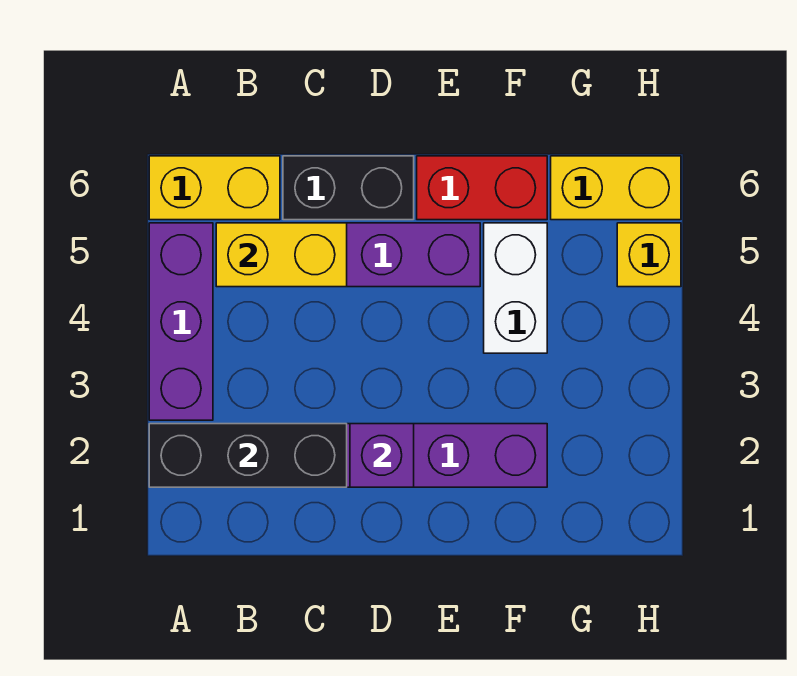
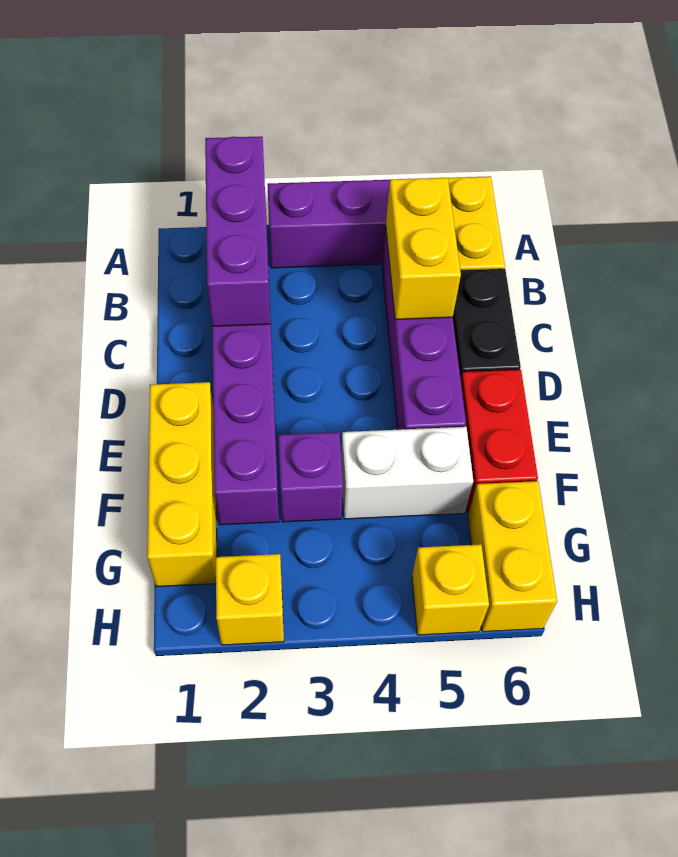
black 1x3 brick [149,424,347,487] -> purple 1x3 brick [205,136,271,326]
purple 1x1 brick [350,424,414,487] -> purple 1x1 brick moved to [278,432,343,522]
none -> yellow 1x3 brick [147,382,217,587]
none -> yellow 1x1 brick [216,554,284,645]

